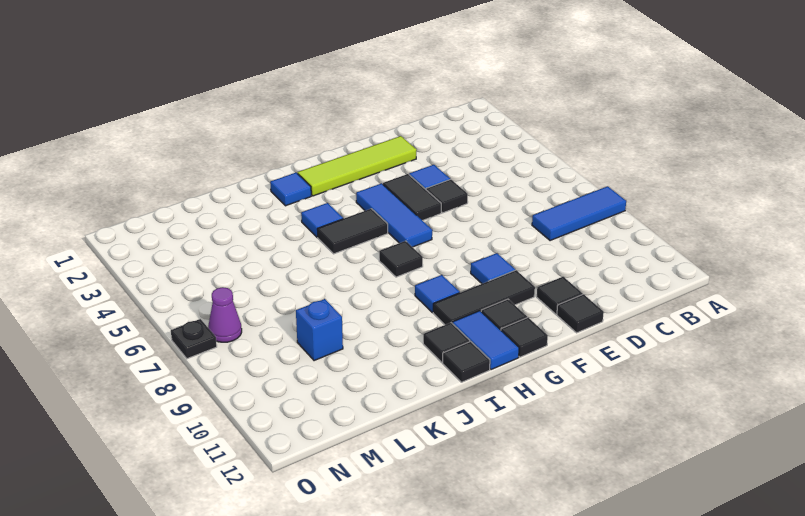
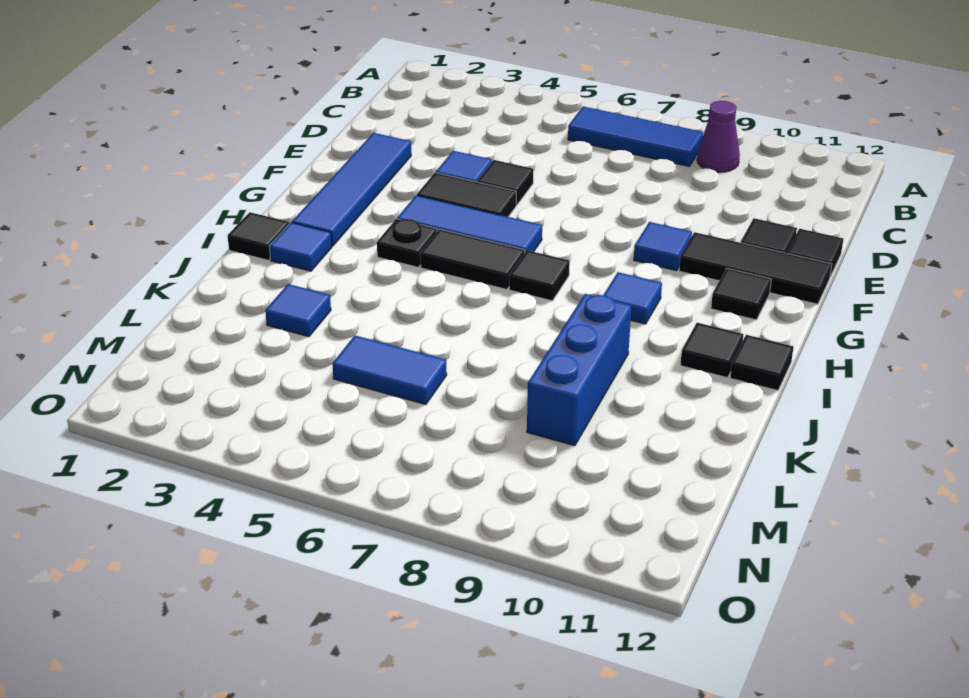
blue 1x3 tile [532,186,626,241] -> blue 1x3 tile turned to [568,106,703,166]
lime 1x4 tile [298,136,417,196] -> blue 1x4 tile [292,133,411,246]
black 1x3 tile [433,270,535,325] -> black 1x3 tile turned to [679,232,832,304]
black 1x1 tile [501,317,548,357] -> black 1x1 tile moved to [227,212,289,260]
black 1x2 tile [317,209,388,254] -> black 1x2 tile turned to [420,229,525,289]
blue 1x2 tile [453,311,519,370] -> blue 1x2 tile moved to [332,335,447,405]
blue 1x1 tile [301,203,343,237] -> blue 1x1 tile moved to [265,284,331,337]
blue 1x1 brick [296,299,343,361] -> blue 1x3 brick [527,294,632,446]
purple 1x1 cone [208,287,242,342] -> purple 1x1 cone moved to [697,101,740,172]
black 1x1 plate [171,319,217,359] -> black 1x1 plate moved to [377,219,437,267]

